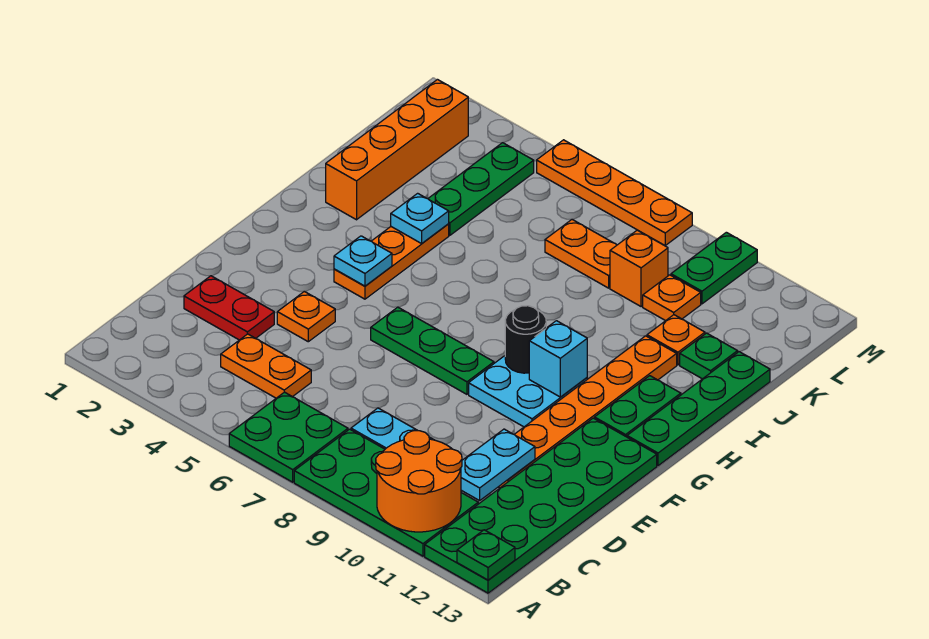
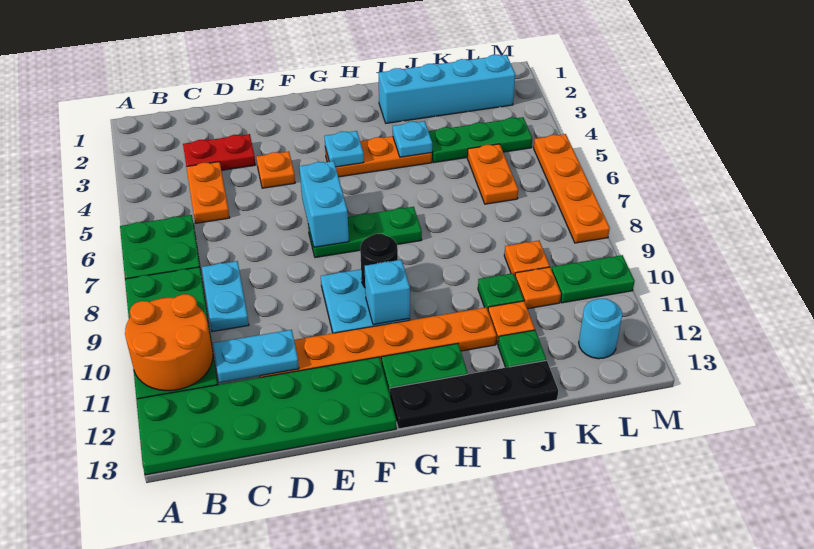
green 1x1 plate [457,530,515,580] -> green 1x1 plate moved to [478,273,524,309]
red 1x2 plate [184,276,274,340] -> red 1x2 plate turned to [183,134,255,170]
green 1x3 plate [371,307,494,394] -> green 1x3 plate turned to [308,207,422,258]
none -> cyan 1x2 brick [299,161,349,247]
green 1x4 plate [627,352,770,466] -> black 1x4 plate [390,360,558,429]
orange 1x4 brick [326,80,468,220] -> cyan 1x4 brick [378,55,515,123]
orange 1x2 plate [545,219,617,288] -> orange 1x2 plate moved to [467,144,518,204]
orange 1x1 brick [610,230,668,307] -> orange 1x1 plate [504,241,550,275]
none -> cyan 1x1 round brick [579,299,622,359]

